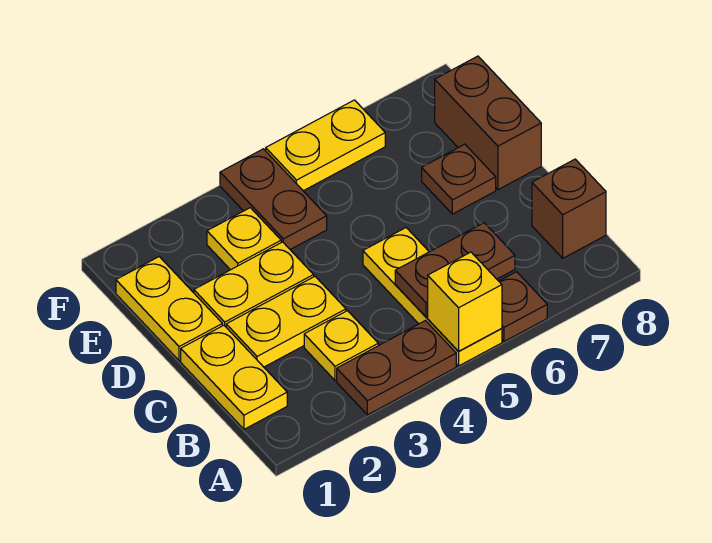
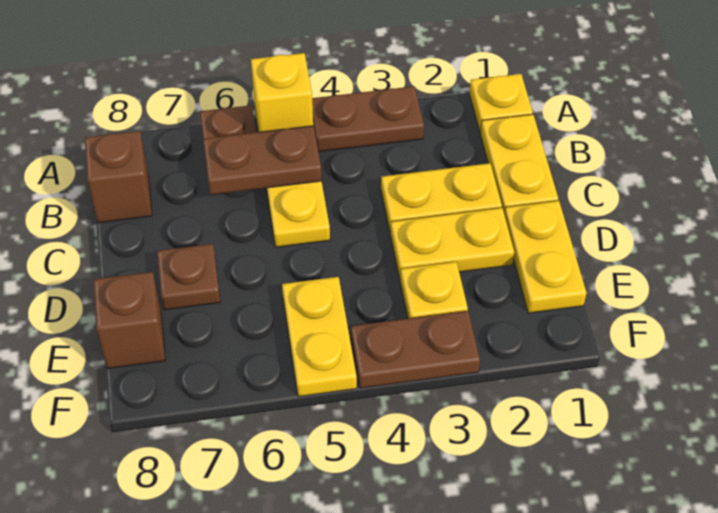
yellow 1x1 plate [304,311,378,380] -> yellow 1x1 plate moved to [470,74,533,132]
brown 1x2 brick [435,56,541,190] -> brown 1x1 brick [93,272,166,369]
brown 1x2 plate [220,149,327,249] -> brown 1x2 plate turned to [351,311,480,388]
yellow 1x2 plate [266,100,385,191] -> yellow 1x2 plate turned to [282,277,357,397]

